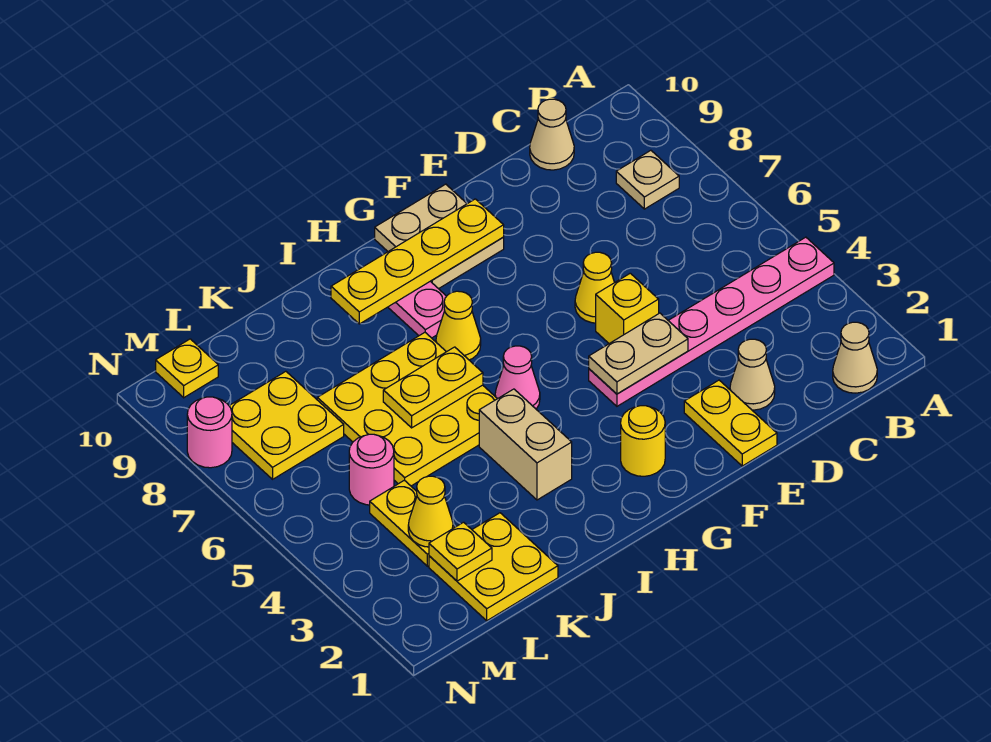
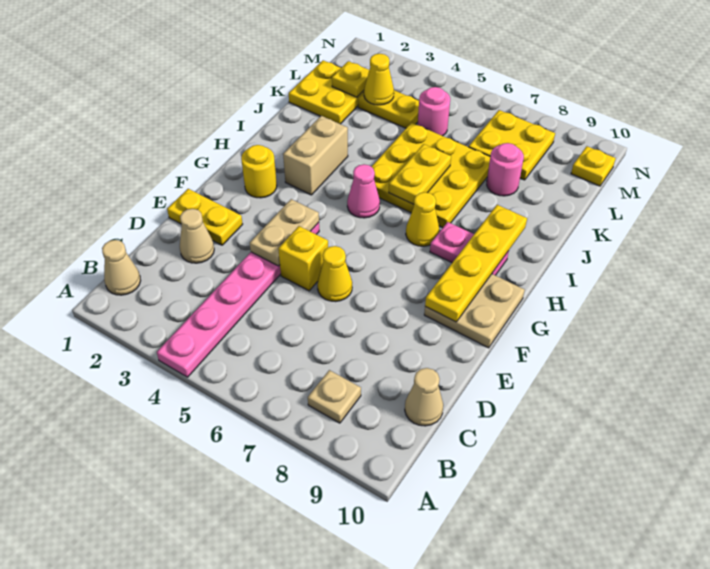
tan 1x2 brick [479,389,572,500] -> tan 1x2 brick turned to [283,116,348,195]
pink 1x1 round brick [187,397,232,468] -> pink 1x1 round brick moved to [487,143,524,196]

